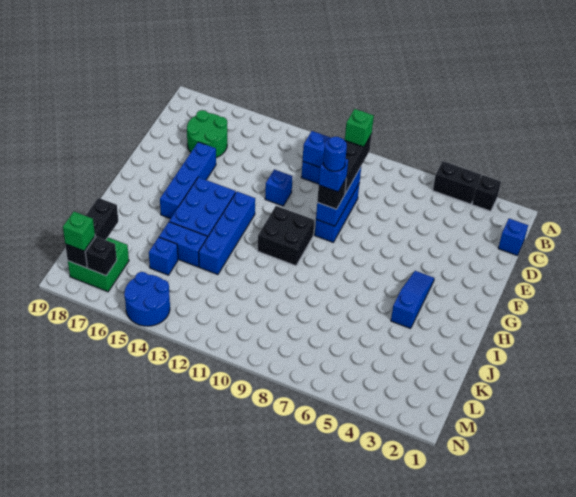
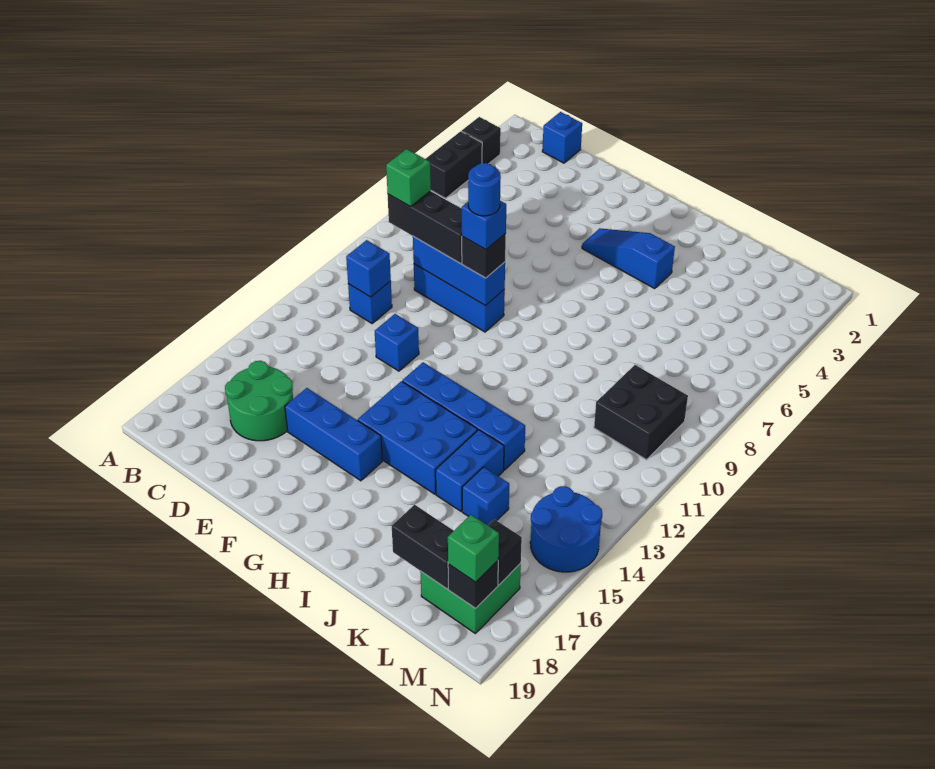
blue 1x4 brick [160,142,216,219] -> blue 1x3 brick [285,388,382,481]
black 2x2 brick [258,206,315,266] -> black 2x2 brick moved to [594,365,688,460]

